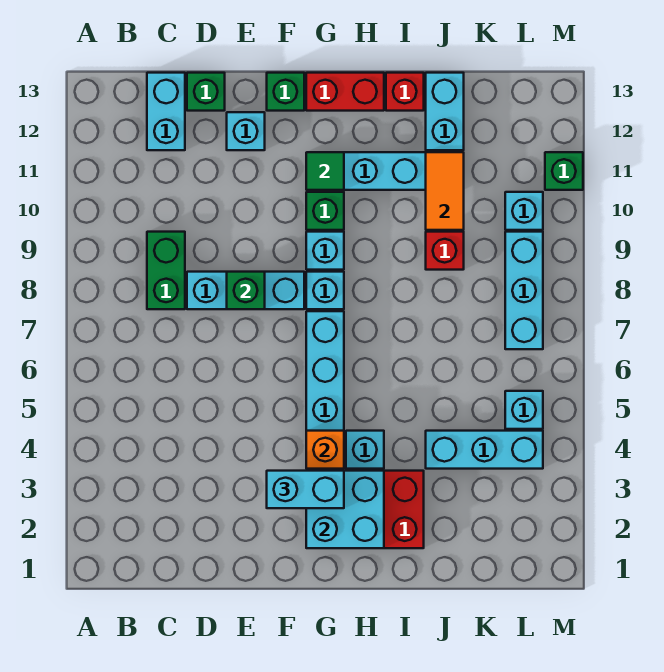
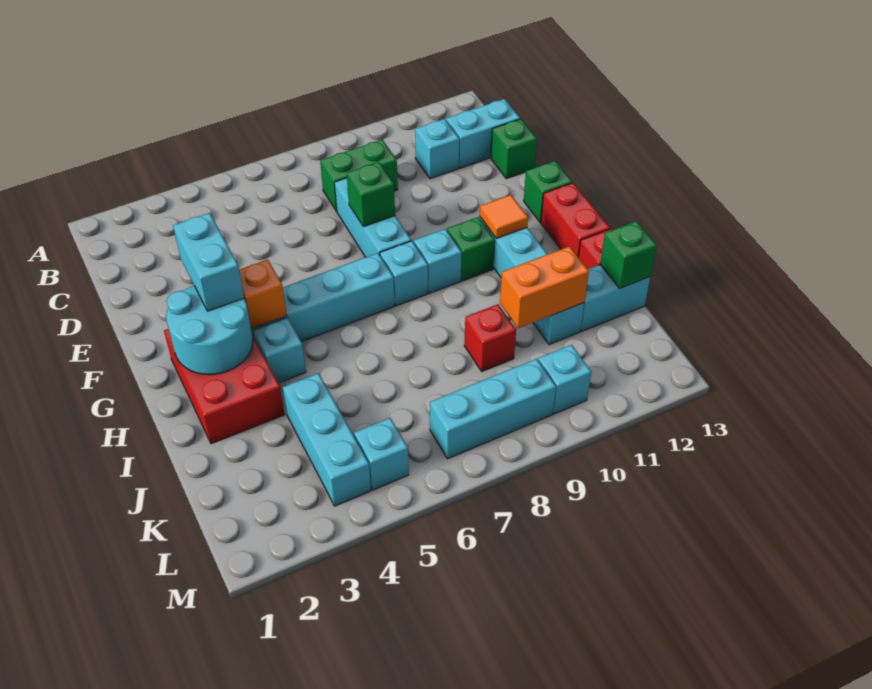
cyan 1x1 brick [227,112,265,150] -> cyan 1x1 brick moved to [415,119,459,179]
cyan 2x2 brick [306,471,384,548] -> cyan 2x2 round brick [166,286,253,375]
green 1x1 tile [306,152,344,190] -> orange 1x1 tile [480,195,528,238]
orange 1x2 tile [426,152,464,230] -> orange 1x2 brick [500,246,589,328]
green 1x1 brick [545,152,583,190] -> green 1x1 brick moved to [600,221,657,288]

